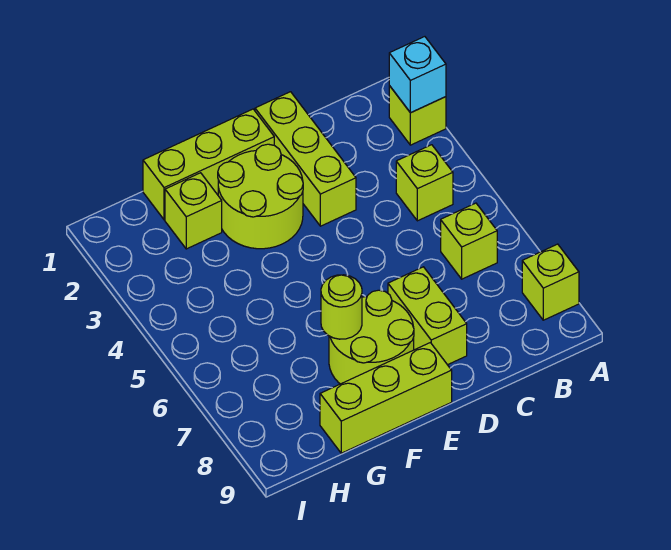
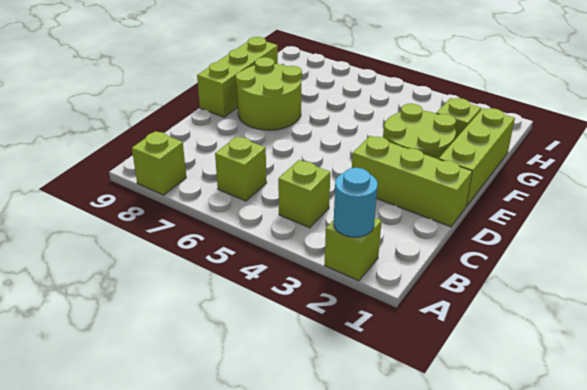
cyan 1x1 brick [389,37,446,113] -> cyan 1x1 round brick [334,168,378,237]
lime 1x2 brick [388,267,467,365] -> none
lime 1x1 round brick [321,275,362,339] -> none

